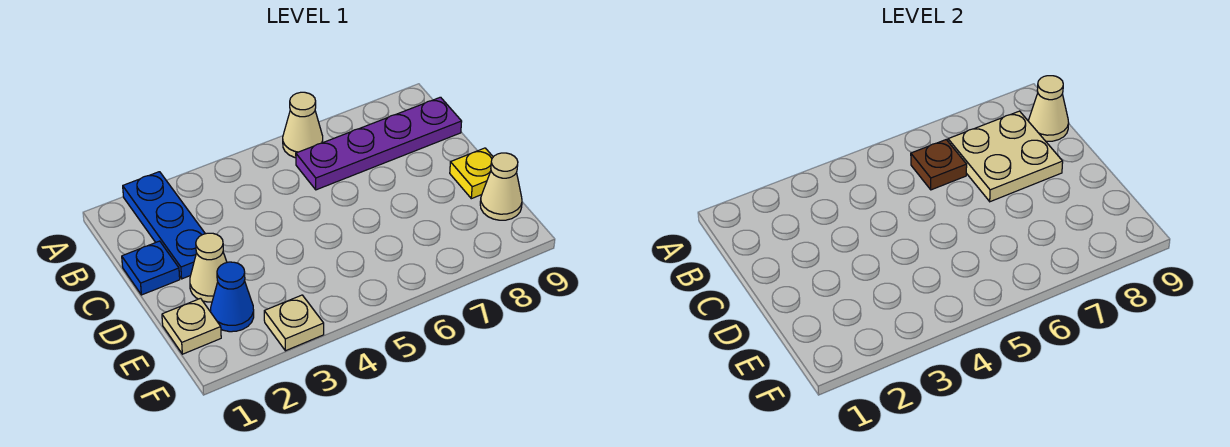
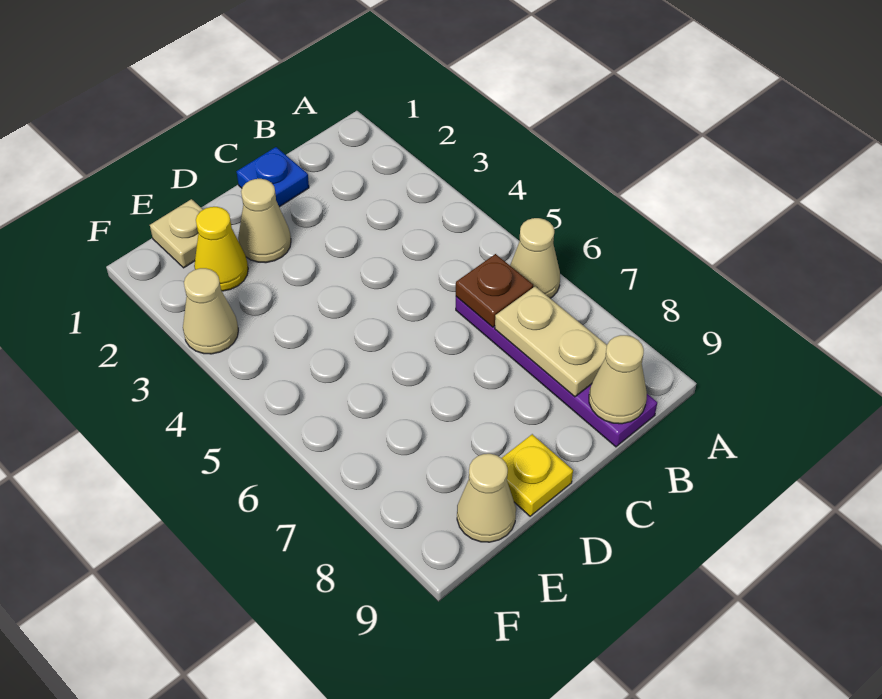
blue 1x3 plate [123,172,205,279] -> none
tan 2x2 plate [948,111,1063,202] -> tan 1x2 plate [495,287,607,397]
blue 1x1 cone [211,262,254,332] -> yellow 1x1 cone [194,207,248,291]
tan 1x1 plate [264,295,324,351] -> tan 1x1 cone [183,268,238,354]

